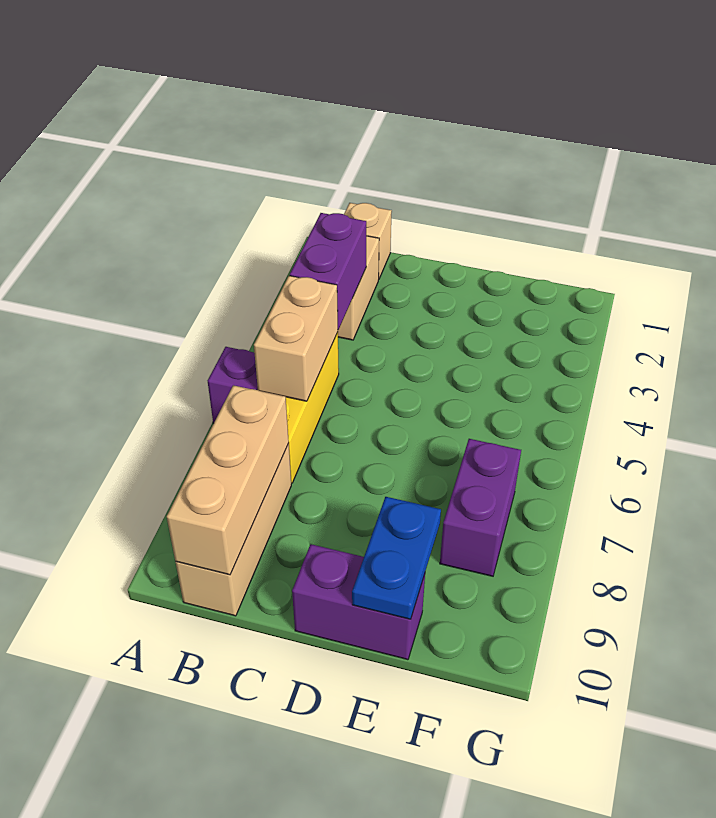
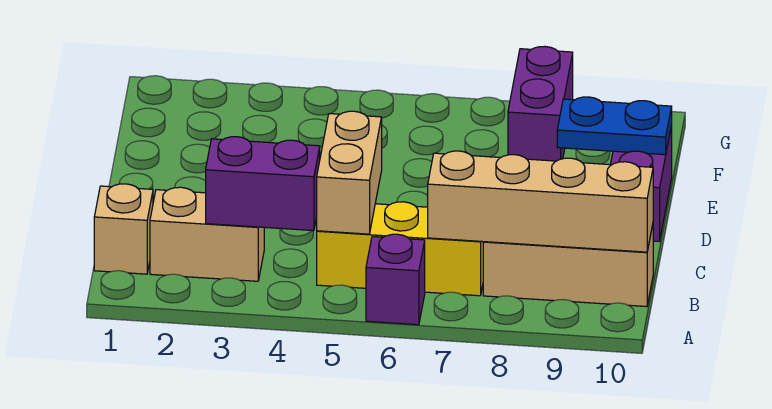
tan 1x2 brick [254,276,338,401] -> tan 1x2 brick turned to [317,111,382,234]
tan 1x3 brick [167,385,289,575] -> tan 1x4 brick [428,151,653,252]
purple 1x2 brick [440,439,521,576] -> purple 1x2 brick turned to [508,47,573,161]

